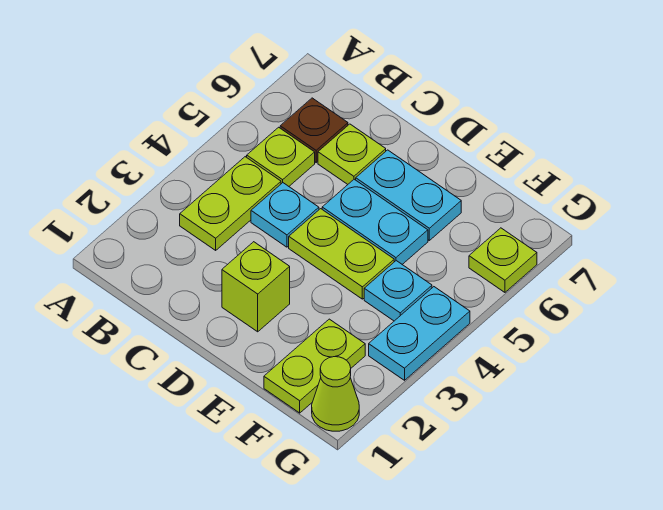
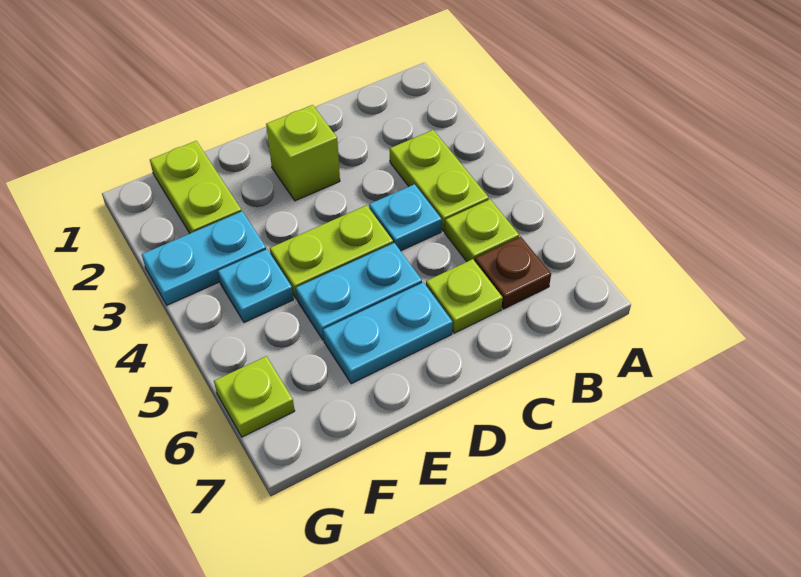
lime 1x1 cone [312,357,359,431] -> none
cyan 1x2 plate [369,287,470,380] -> cyan 1x2 plate turned to [142,211,266,305]

